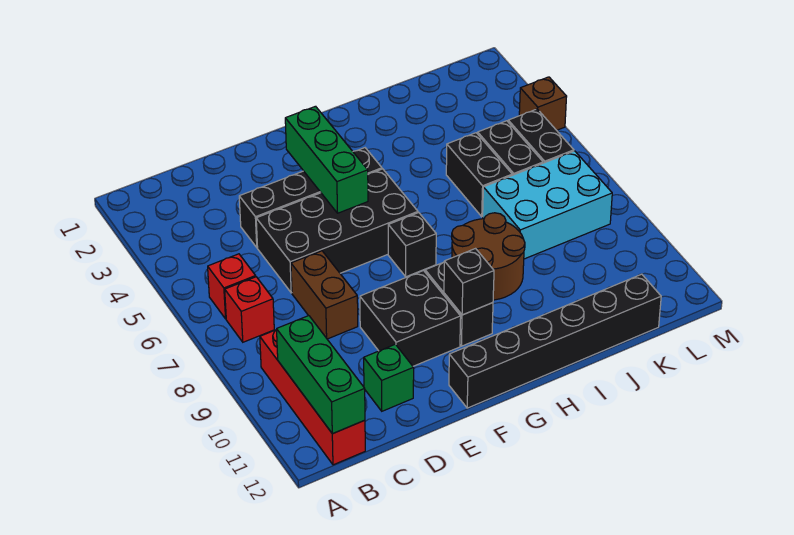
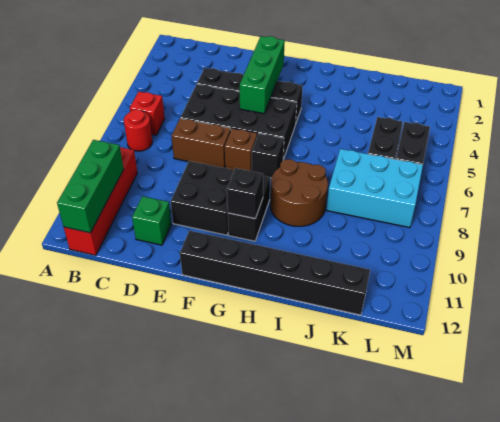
red 1x1 brick [225,277,274,342] -> red 1x1 round brick [124,110,152,151]
brown 1x2 brick [291,251,358,339] -> brown 1x2 brick turned to [172,118,231,168]
black 1x2 brick [446,133,512,217] -> none
brown 1x1 brick [519,77,567,130] -> brown 1x1 brick moved to [225,128,257,171]

